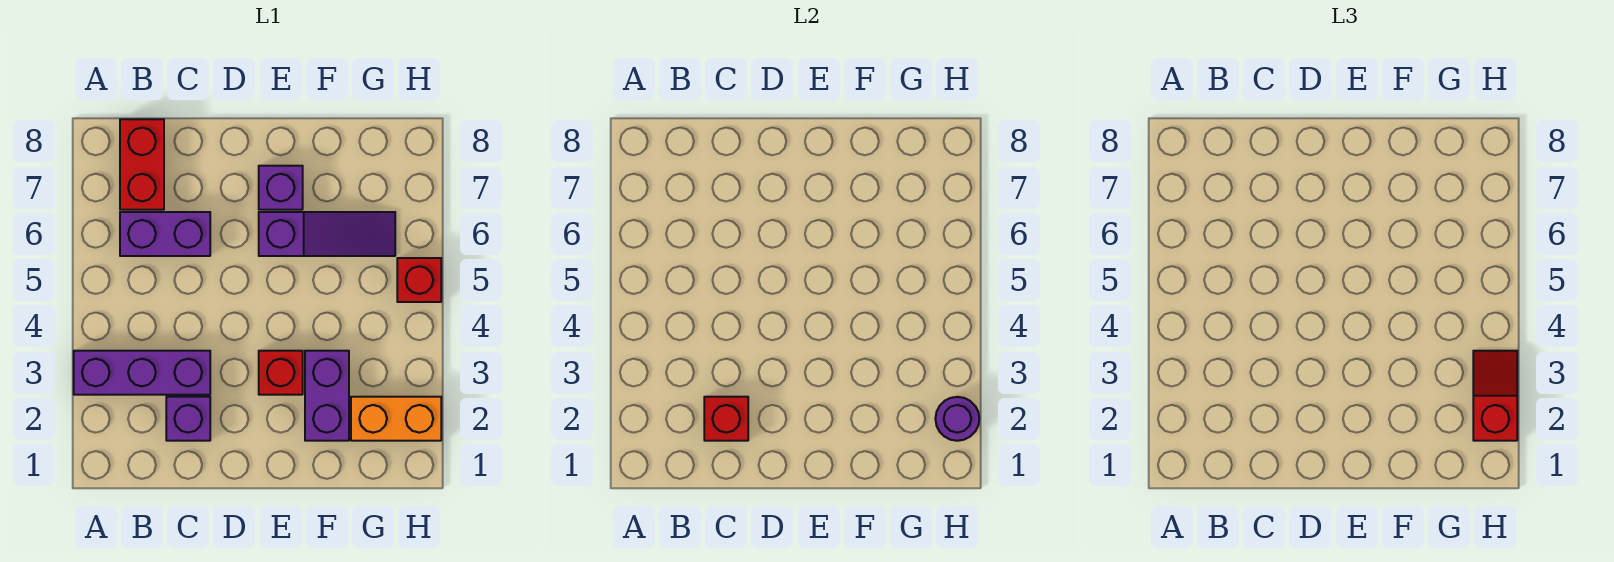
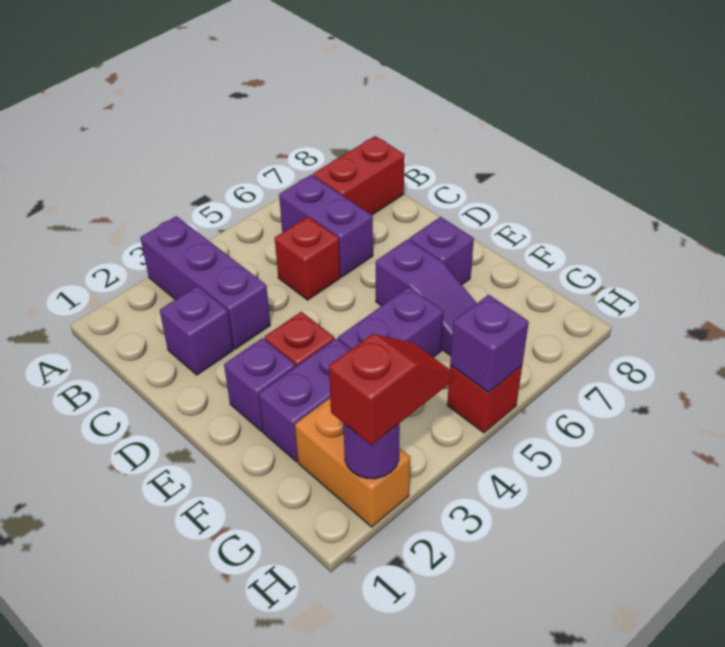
red 1x1 brick [704,397,748,441] -> red 1x1 brick moved to [275,217,340,300]
none -> purple 1x1 brick [224,338,296,431]
none -> purple 1x2 brick [338,287,444,357]
none -> purple 1x1 brick [450,295,529,392]

